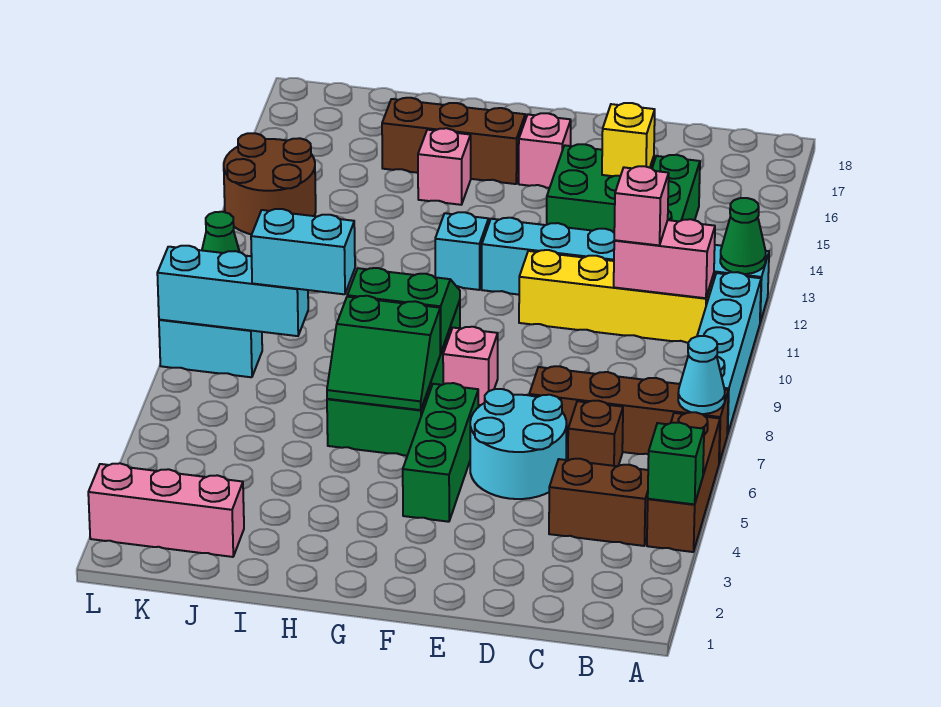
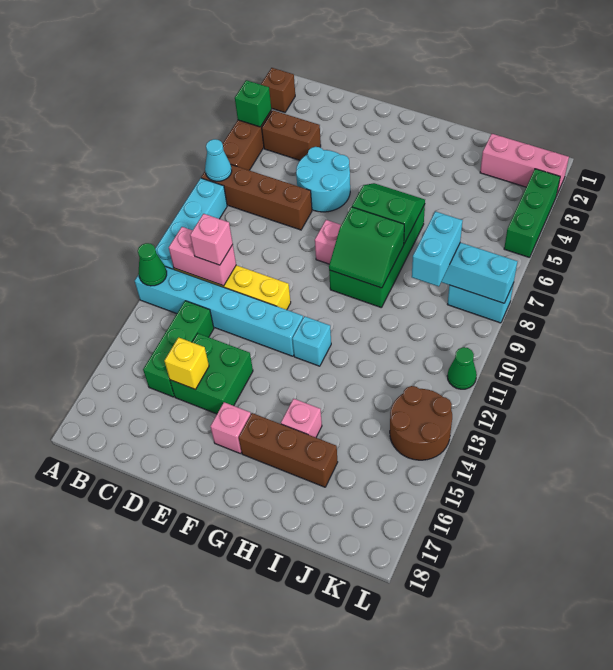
brown 1x1 brick [568,401,623,466] -> brown 1x1 brick moved to [261,68,295,112]
green 1x3 brick [403,383,478,522] -> green 1x3 brick moved to [504,169,560,258]
cyan 1x2 brick [251,209,355,294] -> cyan 1x2 brick turned to [412,211,463,286]

